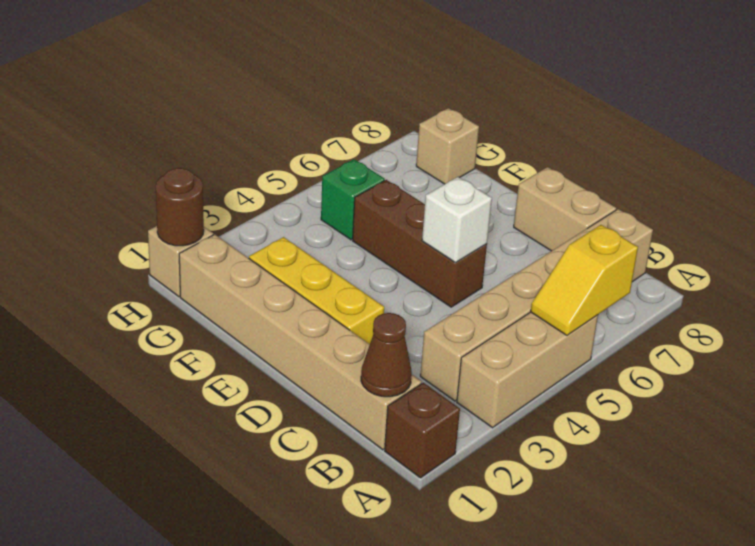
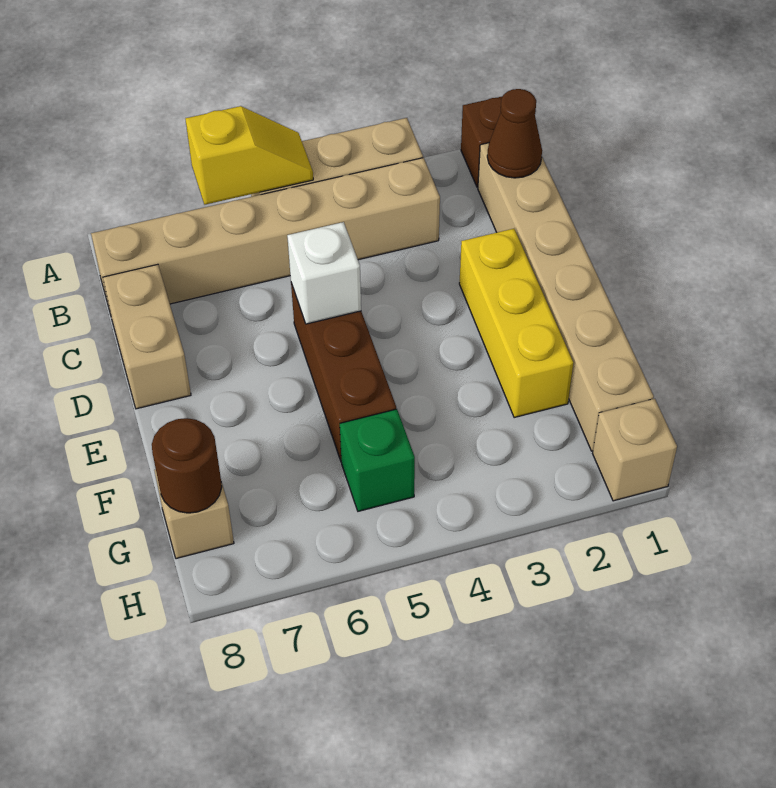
brown 1x1 round brick [156,168,204,246] -> brown 1x1 round brick moved to [152,418,222,513]

